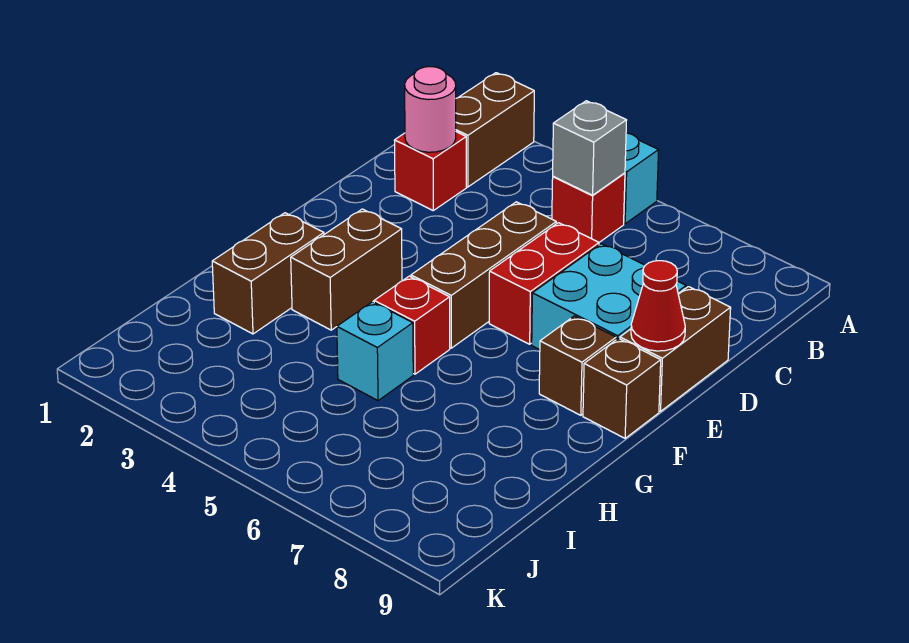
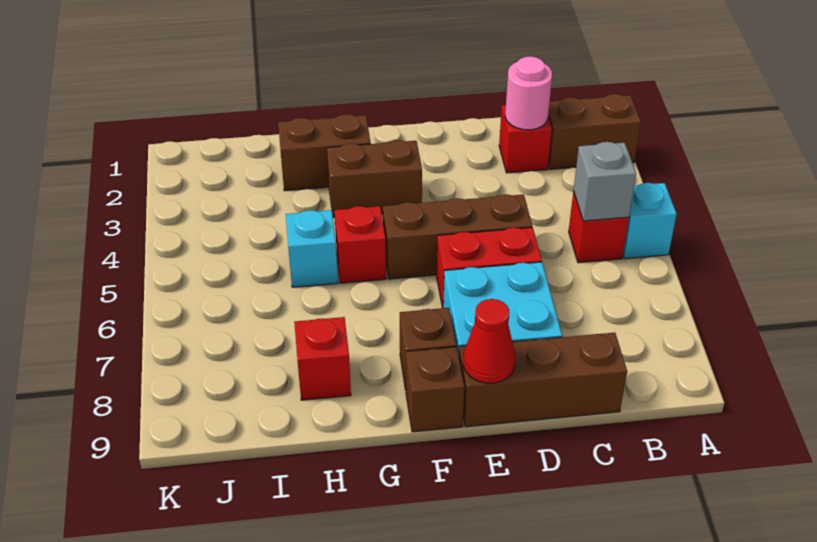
brown 1x2 brick [620,287,731,411] -> brown 1x3 brick [459,333,627,427]
none -> red 1x1 brick [294,317,351,400]

